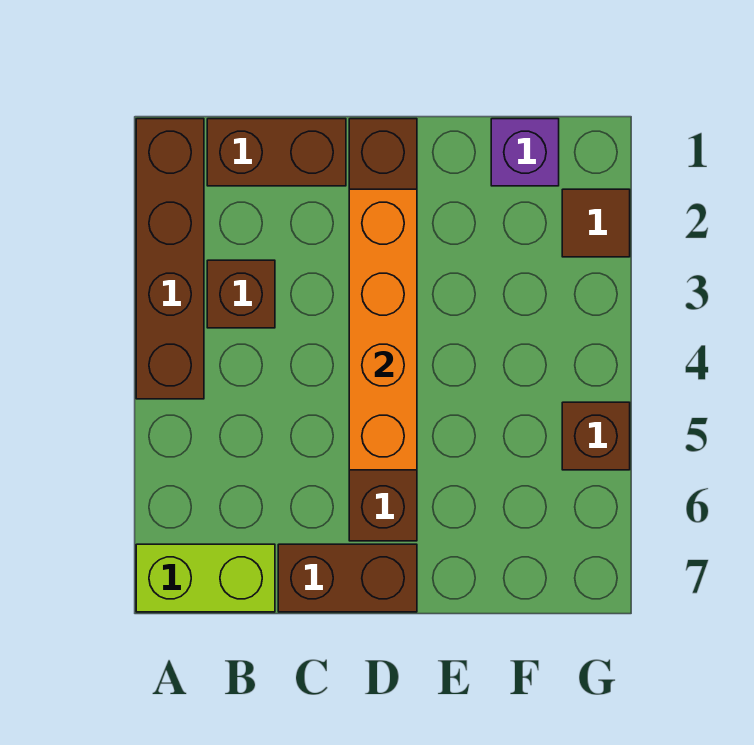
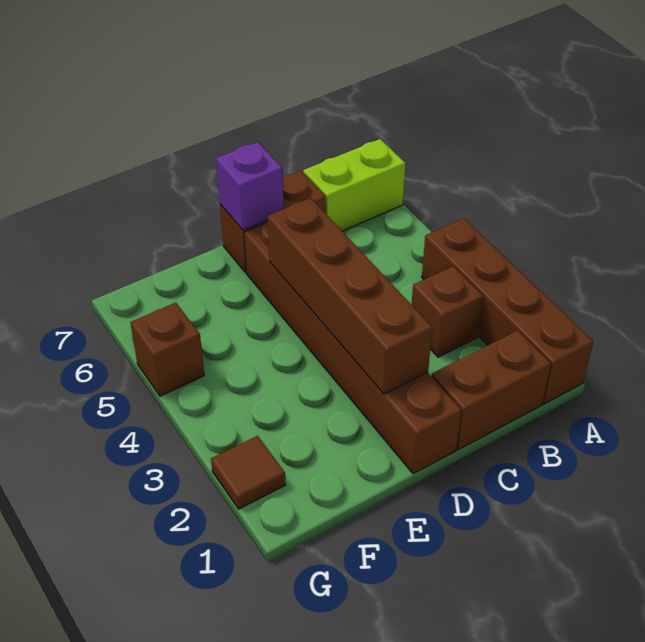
orange 1x4 brick [349,189,417,470] -> brown 1x4 brick [268,198,432,394]
purple 1x1 brick [491,119,559,186] -> purple 1x1 brick moved to [216,142,284,230]

